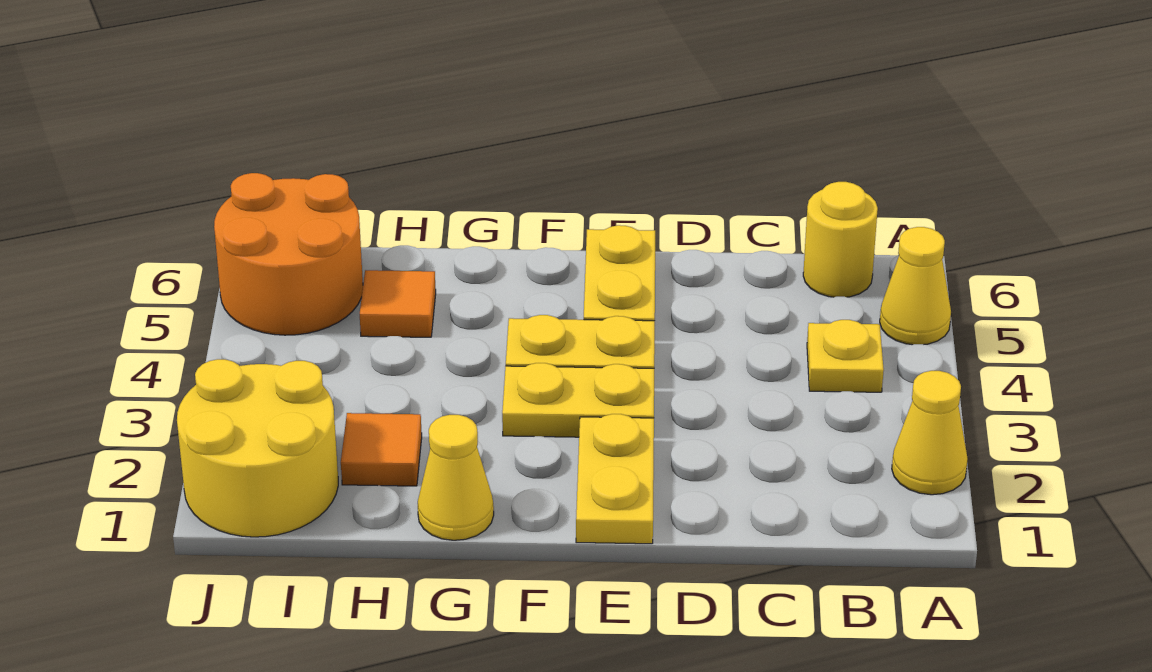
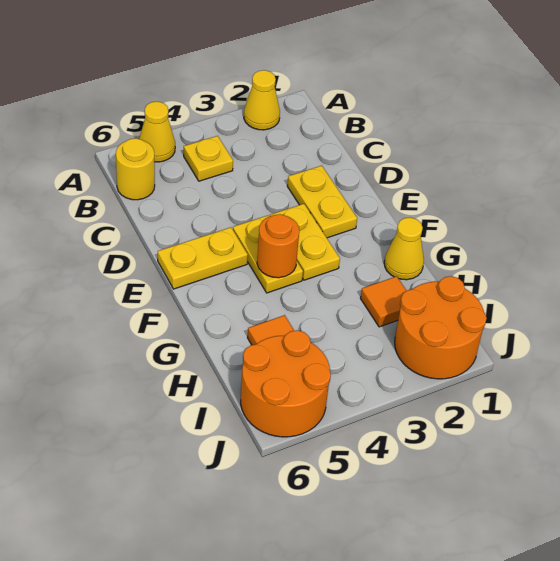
yellow 1x2 plate [576,414,654,544] -> yellow 1x2 plate turned to [287,166,357,238]
none -> orange 1x1 round brick [257,214,299,278]
yellow 2x2 round brick [177,359,338,537] -> orange 2x2 round brick [395,276,487,379]

